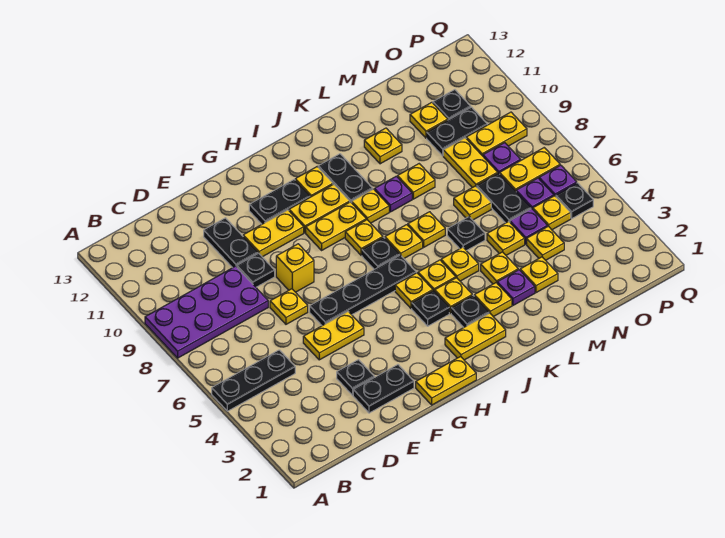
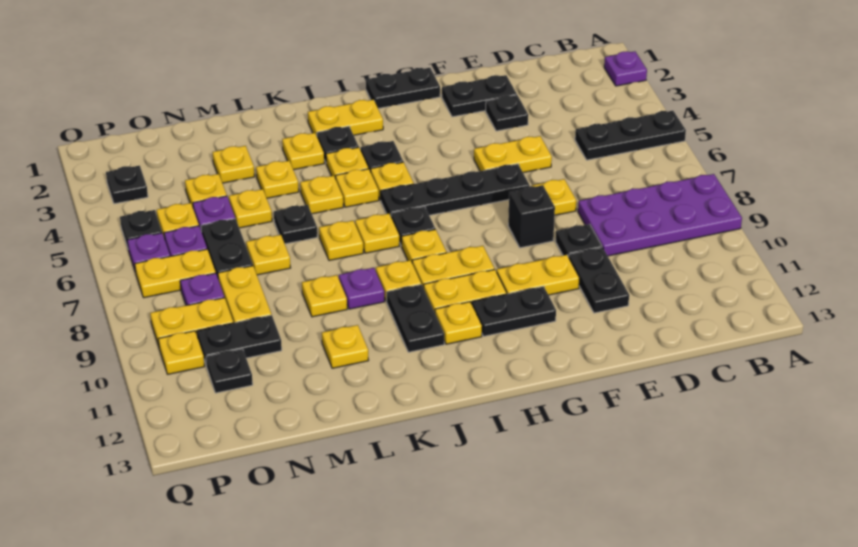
yellow 1x1 brick [276,244,314,292] -> black 1x1 brick [508,185,555,248]
yellow 1x2 plate [416,357,476,405] -> black 1x2 plate [366,68,440,108]
purple 1x1 plate [497,270,535,305] -> purple 1x1 plate moved to [604,51,647,86]
yellow 1x1 plate [410,102,448,138] -> yellow 1x1 plate moved to [158,331,204,374]
none -> black 1x1 plate [106,166,148,204]

